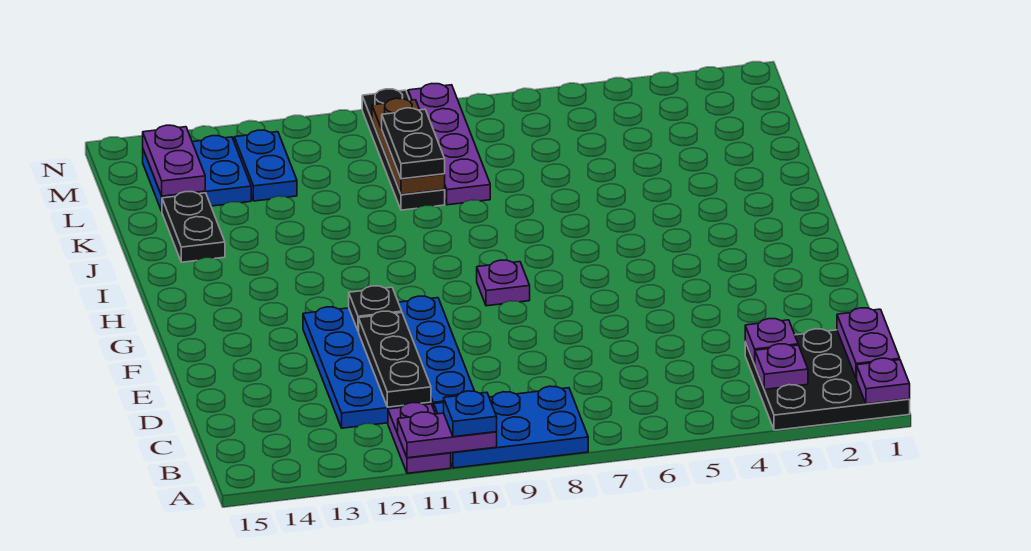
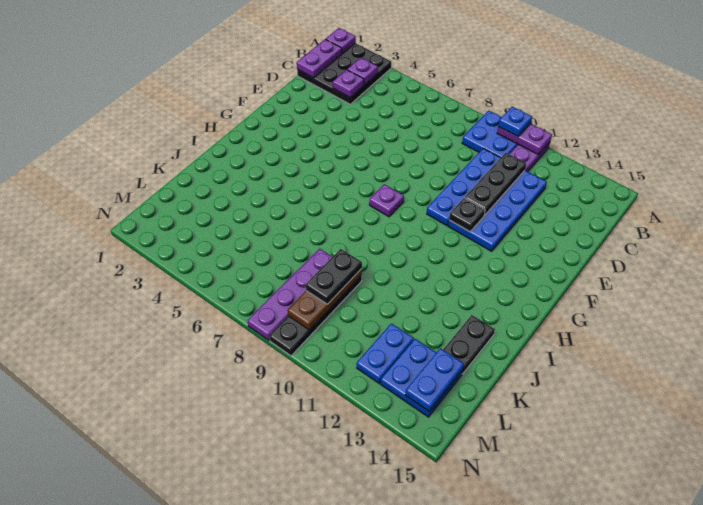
blue 2x3 plate [434,386,588,468] -> blue 2x2 plate [462,111,518,157]
purple 1x2 plate [143,125,205,196] -> blue 1x2 plate [405,348,464,412]

